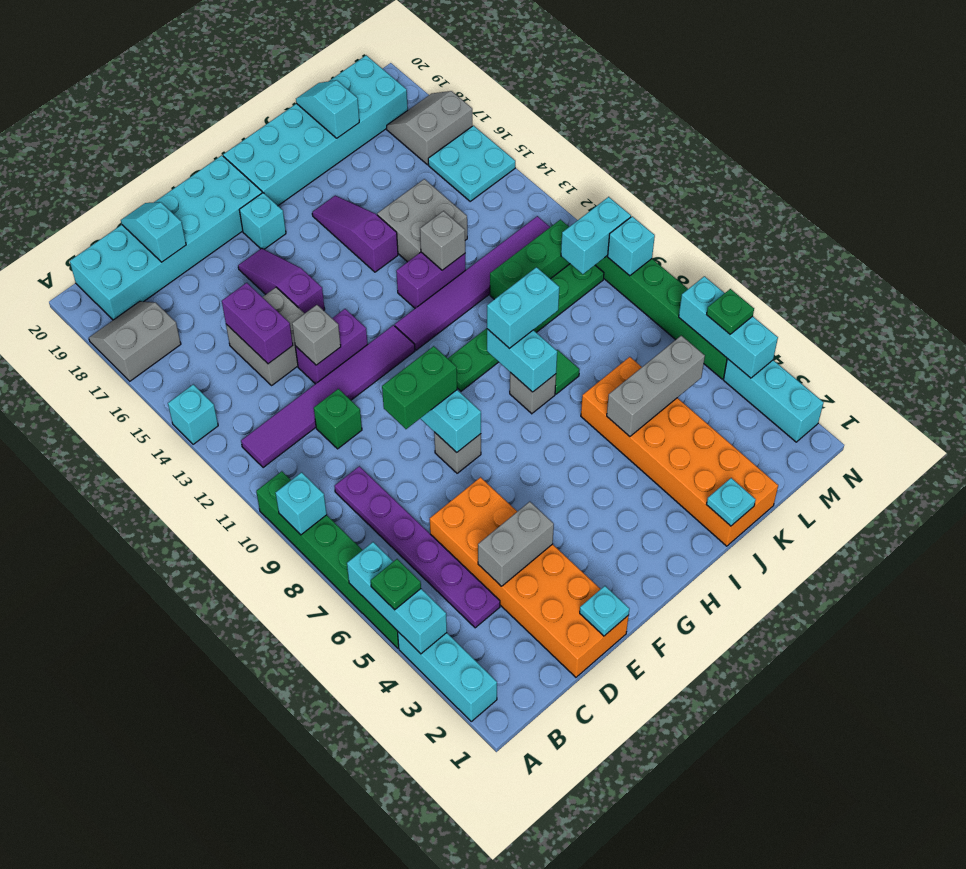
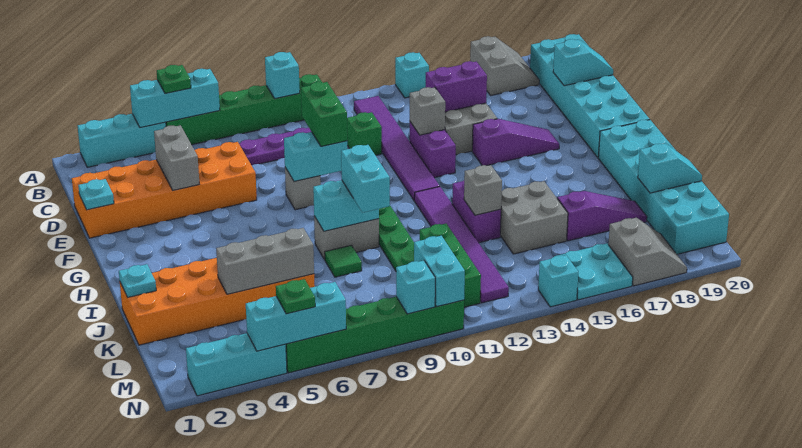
cyan 1x1 brick [239,193,286,249] -> cyan 1x1 brick moved to [538,255,578,307]
grey 1x1 brick [510,373,556,414] -> grey 1x2 brick [314,216,379,260]
purple 1x3 slope [312,196,398,272] -> purple 1x3 slope moved to [557,191,647,241]
grey 1x3 brick [607,336,705,436] -> grey 1x3 brick turned to [216,228,314,294]

